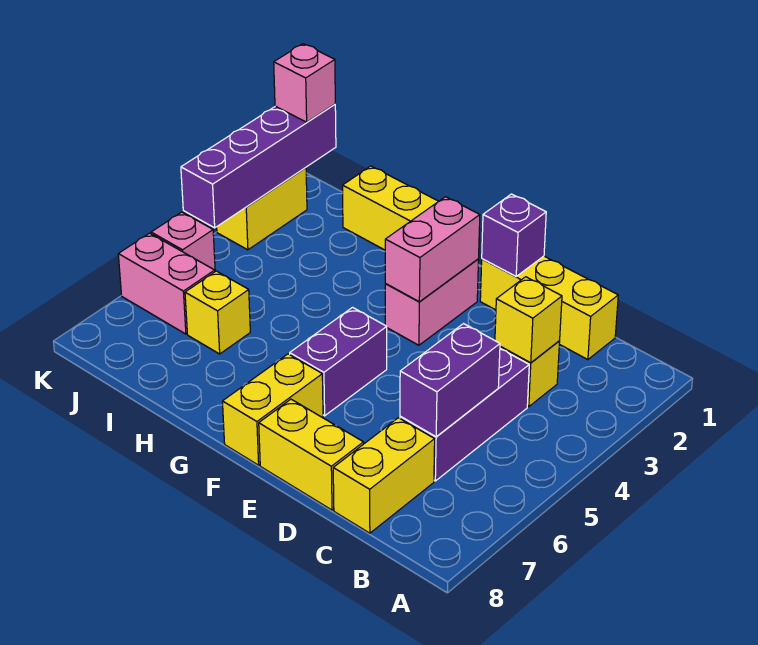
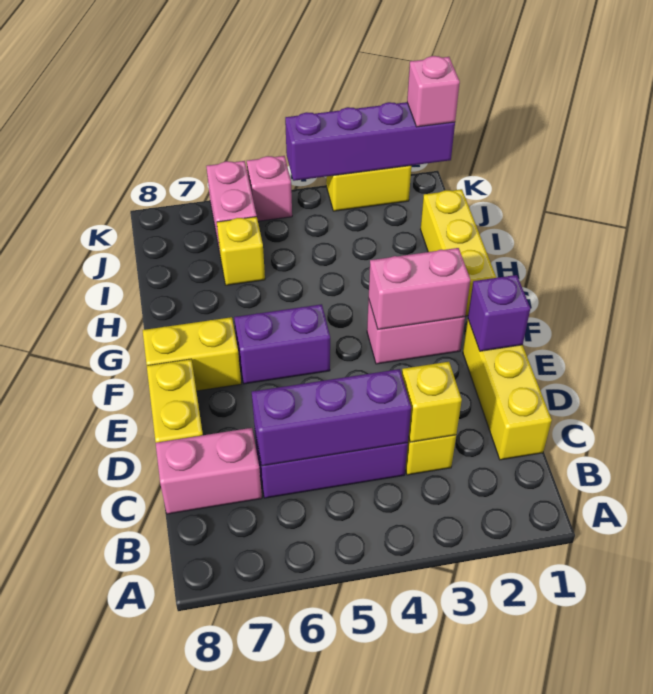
purple 1x2 brick [400,324,500,437] -> purple 1x3 brick [252,369,411,466]
yellow 1x2 brick [333,418,435,533] -> pink 1x2 brick [156,428,262,514]

